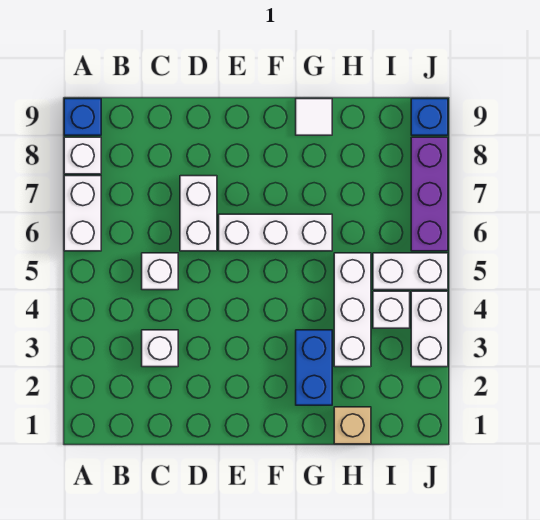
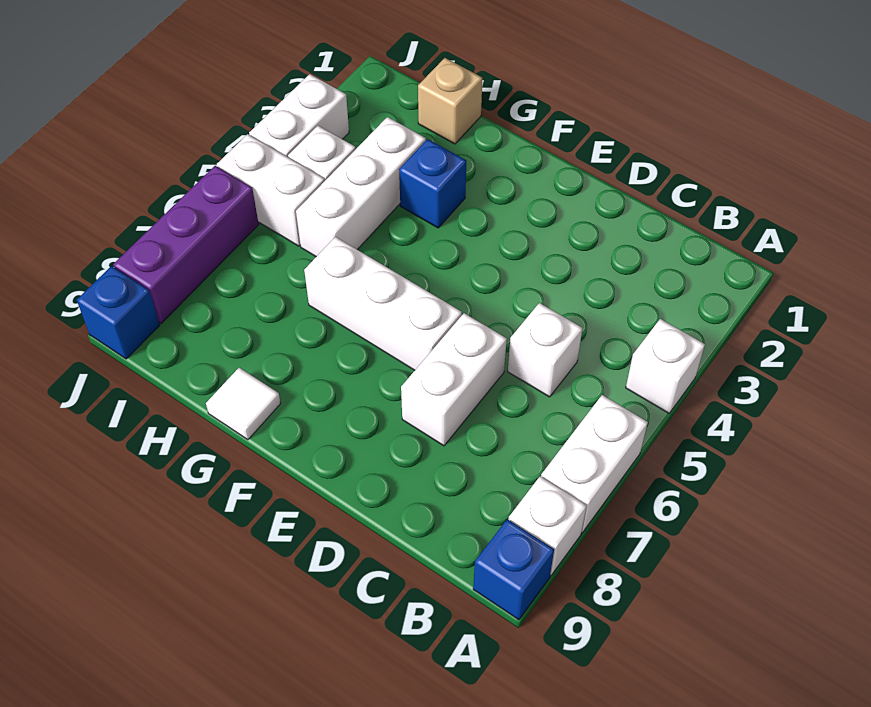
white 1x1 brick [142,330,178,367] -> white 1x1 brick moved to [626,319,705,413]
blue 1x2 brick [296,330,332,405] -> blue 1x1 brick [399,139,466,228]

